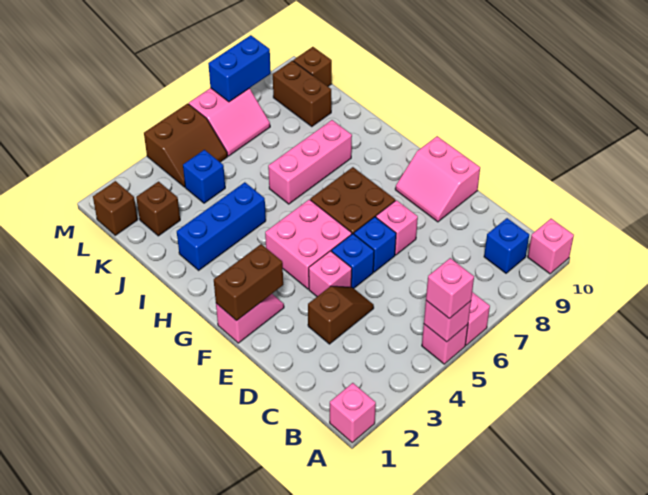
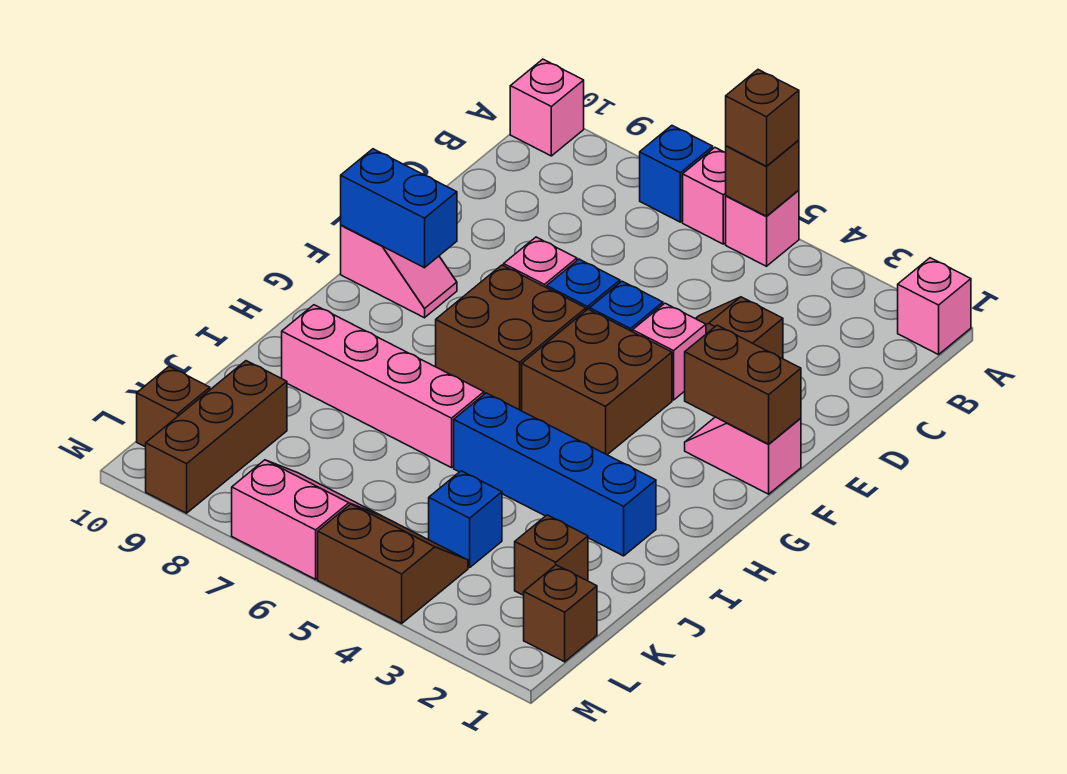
pink 1x1 brick [424,301,471,342] -> brown 1x1 brick [726,140,799,216]
pink 1x1 brick [426,258,474,319] -> brown 1x1 brick [726,70,799,166]
blue 1x1 brick [484,218,529,273] -> blue 1x1 brick moved to [640,126,713,222]
pink 2x2 slope [395,136,480,222] -> pink 1x2 slope [341,225,457,318]
pink 2x2 brick [265,199,352,289] -> brown 2x2 brick [521,309,672,455]
blue 1x3 brick [177,182,266,270] -> blue 1x4 brick [454,393,656,556]
pink 1x3 brick [268,120,352,204] -> pink 1x4 brick [282,305,484,468]
brown 1x2 brick [273,61,331,126] -> brown 1x3 brick [146,361,287,513]
blue 1x2 brick [208,35,271,102] -> blue 1x2 brick moved to [341,149,457,268]

